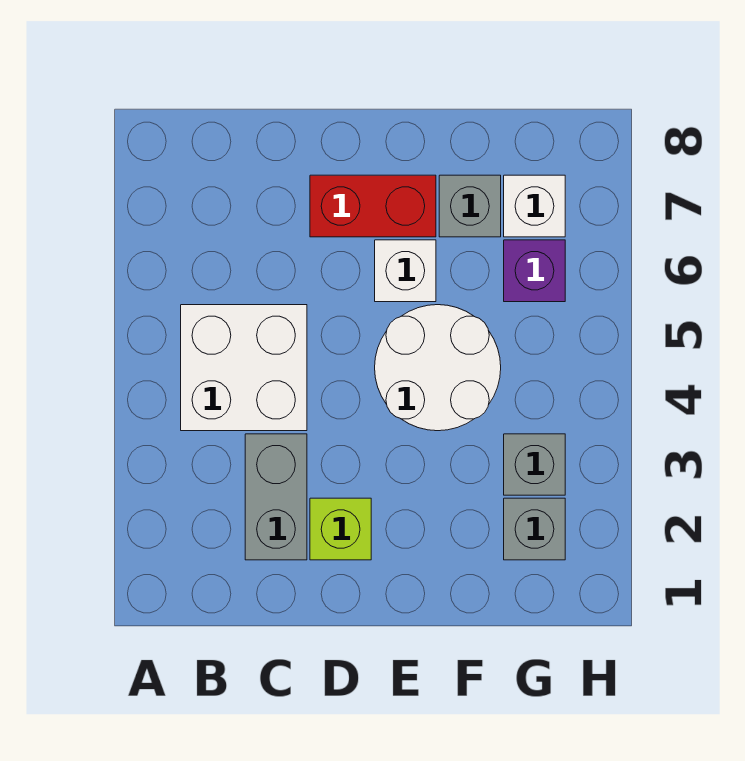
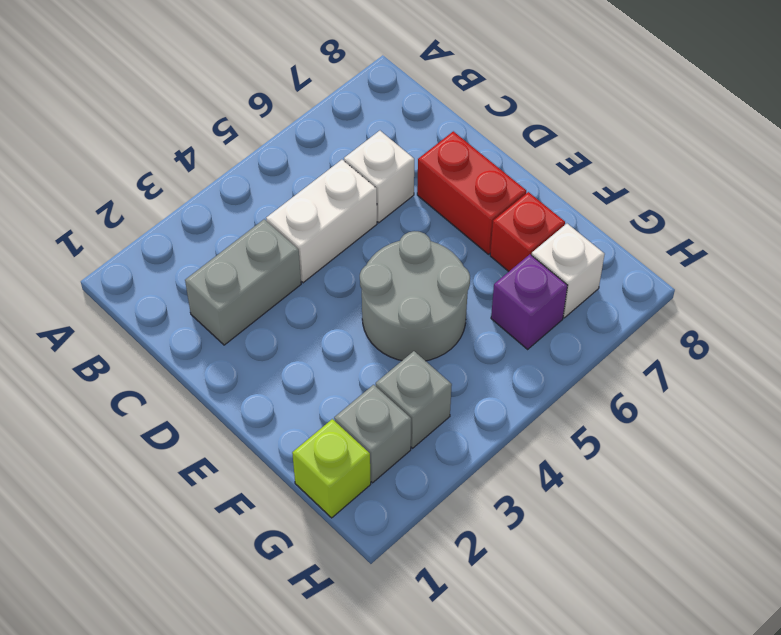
white 2x2 brick [181,305,307,431] -> white 1x2 brick [266,160,377,283]
lime 1x1 brick [310,498,371,560] -> lime 1x1 brick moved to [292,419,371,518]
white 2x2 round brick [375,305,501,431] -> grey 2x2 round brick [360,231,470,361]
white 1x1 brick [375,240,436,302] -> white 1x1 brick moved to [344,131,414,223]
grey 1x1 brick [439,175,501,237] -> red 1x1 brick [490,192,565,271]

